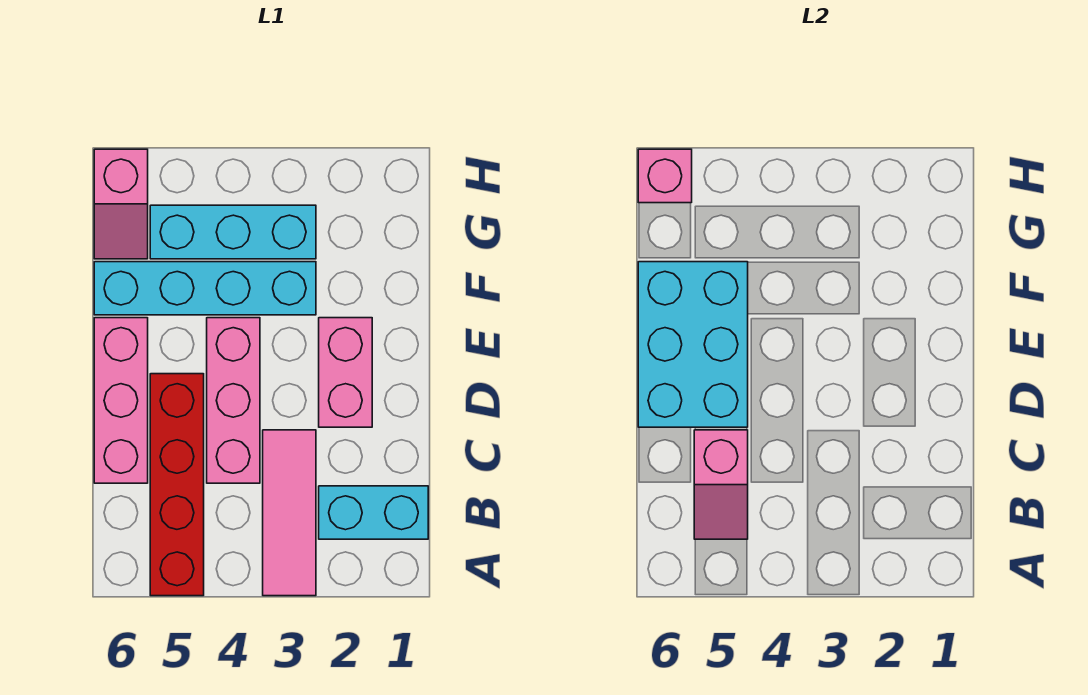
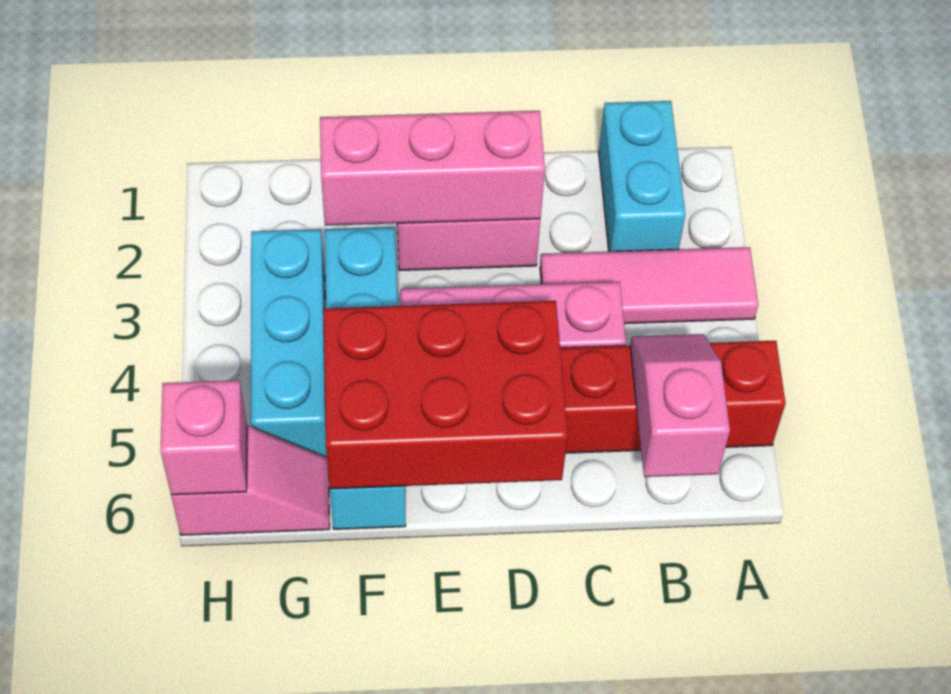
pink 1x2 slope [694,430,748,539] -> pink 1x2 slope turned to [630,334,730,477]
pink 1x3 brick [94,318,148,483] -> pink 1x3 brick moved to [320,111,545,226]
cyan 2x3 brick [638,262,748,427] -> red 2x3 brick [323,301,568,489]

